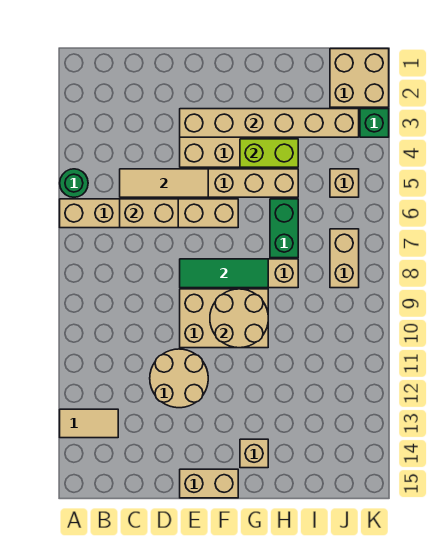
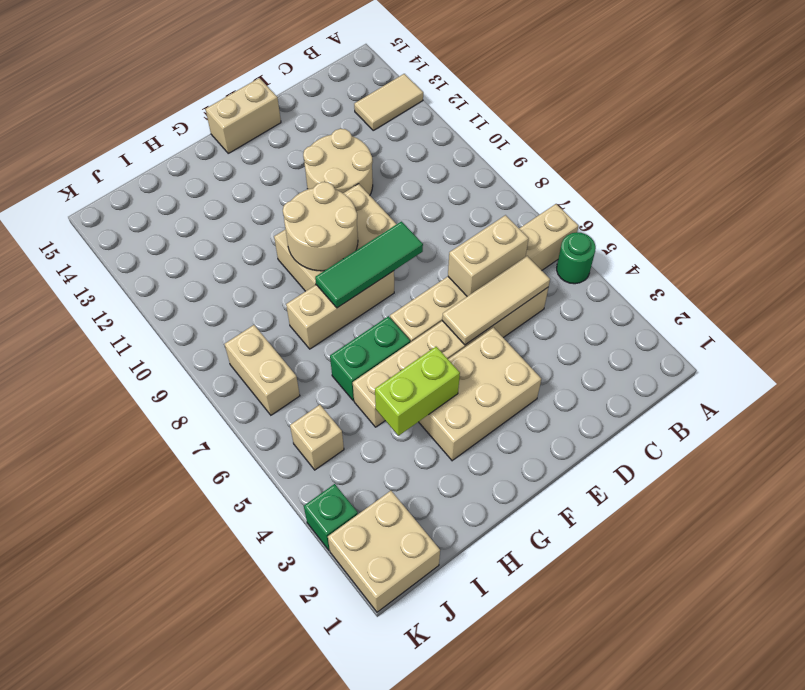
tan 1x6 brick [180,109,359,137] -> none
tan 1x1 brick [240,439,268,468] -> none
green 1x2 brick [270,199,298,258] -> green 1x2 brick turned to [330,316,410,401]

